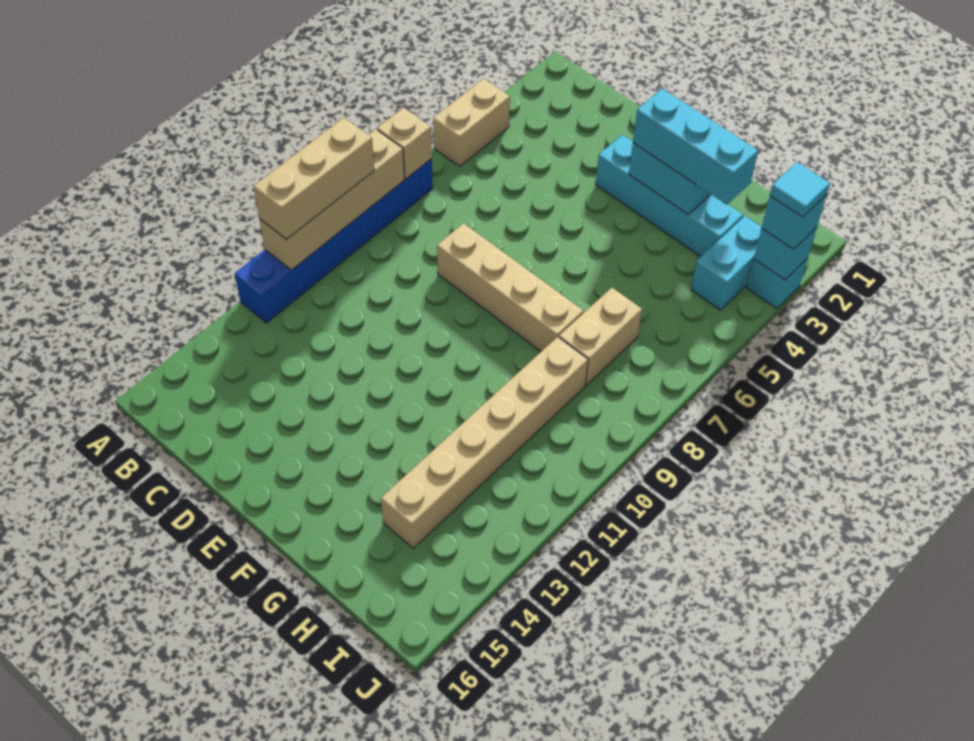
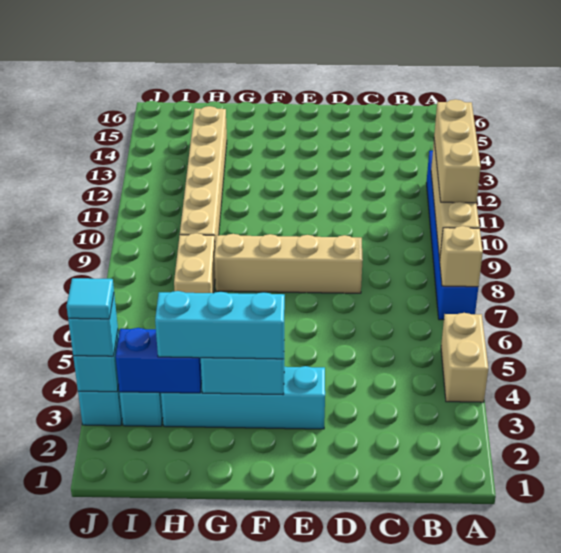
none -> blue 1x2 brick [116,328,202,393]

